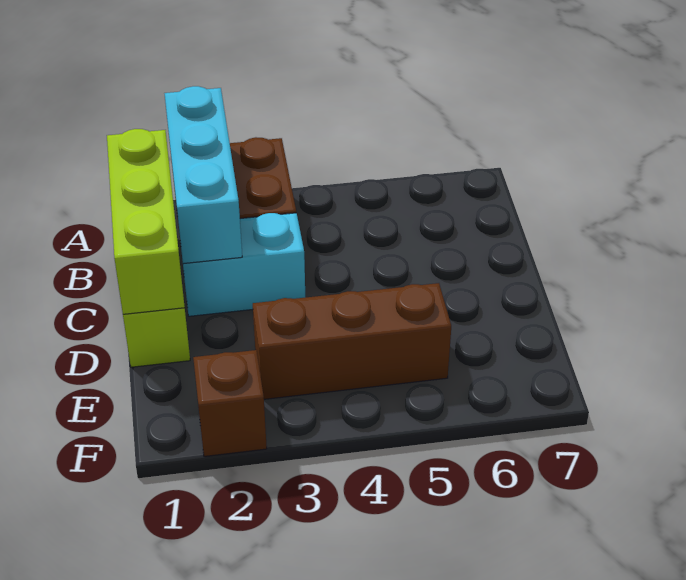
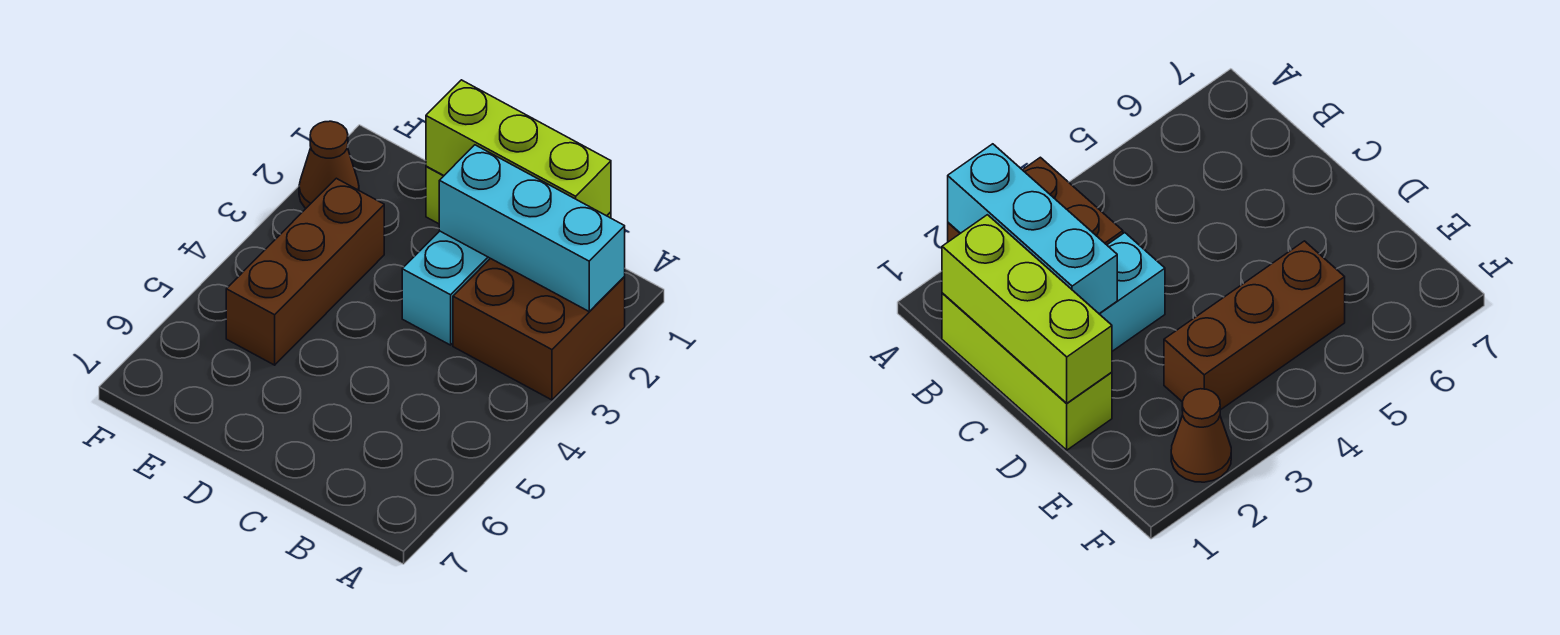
brown 1x1 brick [193,350,267,456] -> brown 1x1 cone [299,121,359,208]

